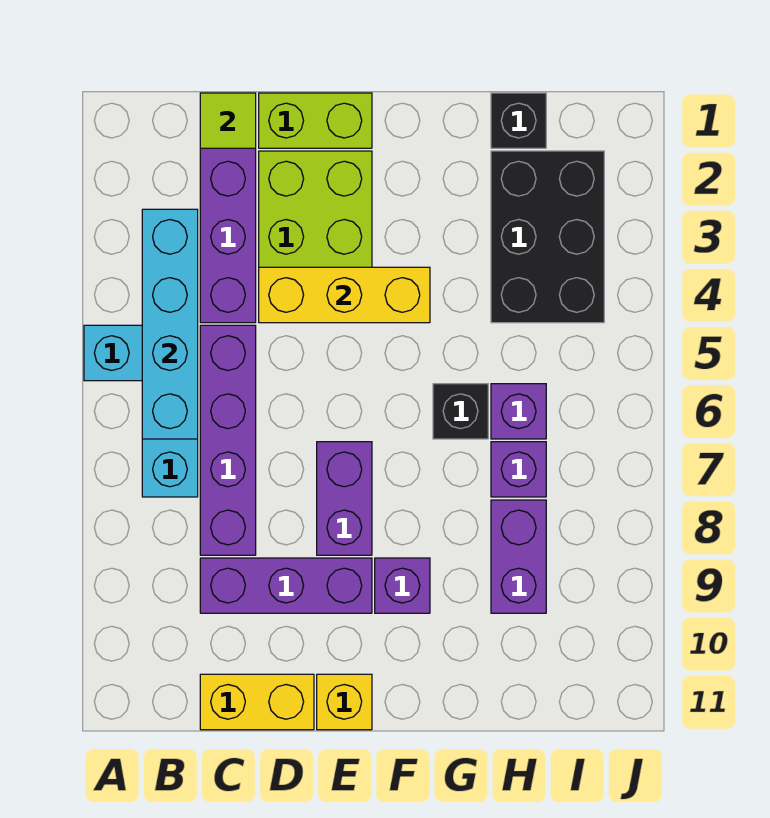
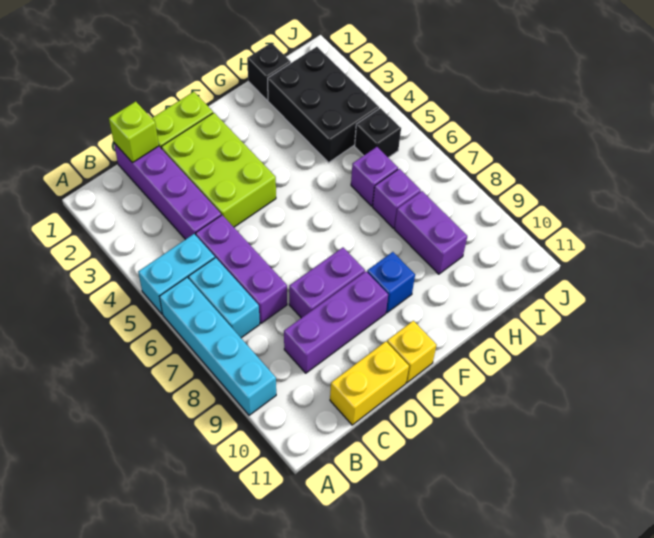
cyan 1x4 brick [142,209,198,439] -> cyan 1x4 brick moved to [160,277,276,415]
lime 1x1 tile [200,93,256,148] -> lime 1x1 brick [109,102,159,163]
purple 1x4 brick [200,325,256,555] -> purple 1x3 brick [196,215,287,323]
yellow 1x3 brick [259,267,430,323] -> none
purple 1x2 brick [317,442,372,555] -> purple 1x2 brick turned to [289,248,365,318]
purple 1x1 brick [375,558,430,613] -> blue 1x1 brick [367,252,415,313]
black 1x1 brick [433,384,488,439] -> black 1x1 brick moved to [355,108,401,158]

